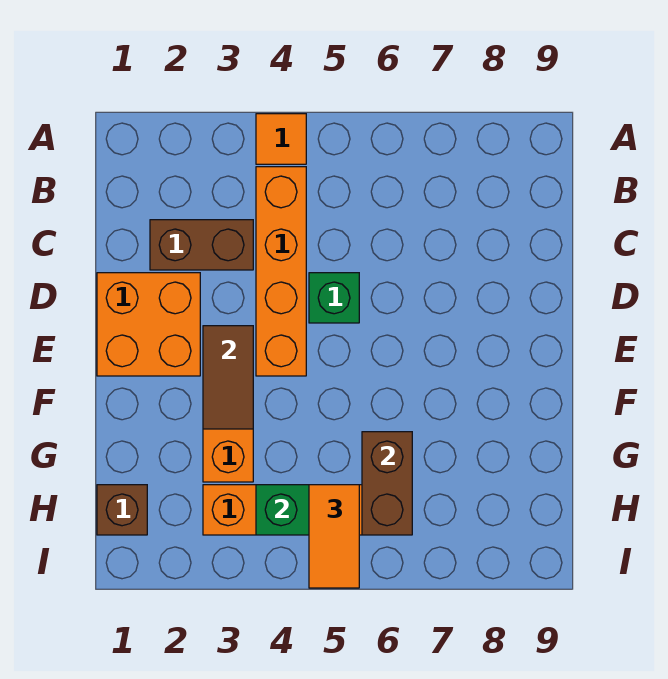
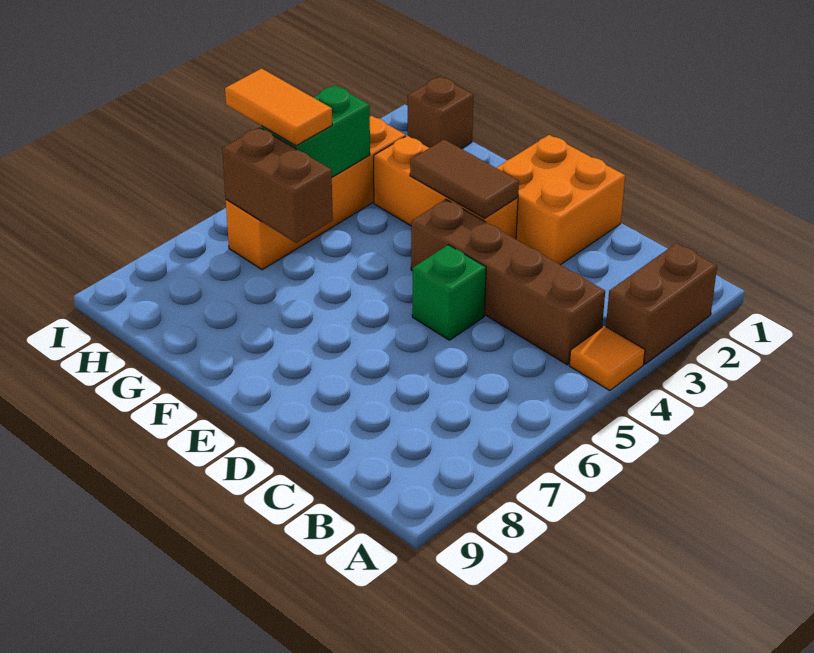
orange 1x4 brick [256,167,306,376] -> brown 1x4 brick [411,199,605,365]
brown 1x2 brick [150,220,253,270] -> brown 1x2 brick moved to [606,243,717,364]

